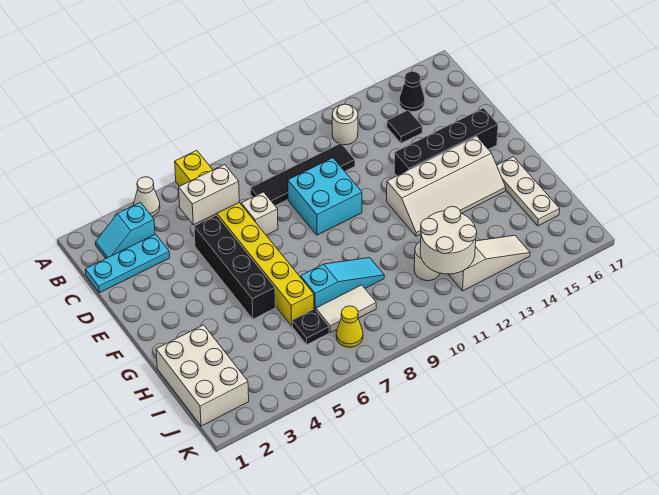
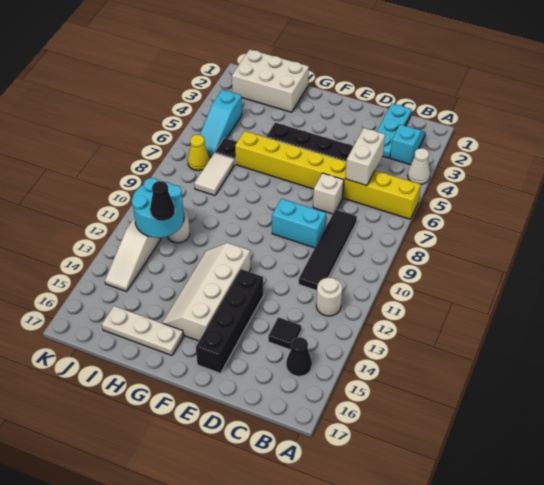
cyan 2x2 brick [288,158,362,235] -> cyan 1x2 brick [272,199,326,248]
cyan 1x3 slope [301,258,384,310] -> cyan 1x3 slope moved to [200,90,242,157]
white 2x2 round brick [420,207,477,274] -> cyan 2x2 round brick [132,178,184,238]
none -> black 1x1 cone [150,181,175,221]

